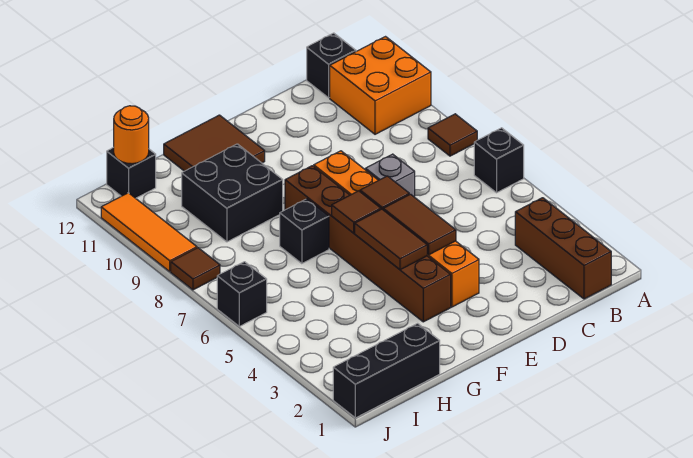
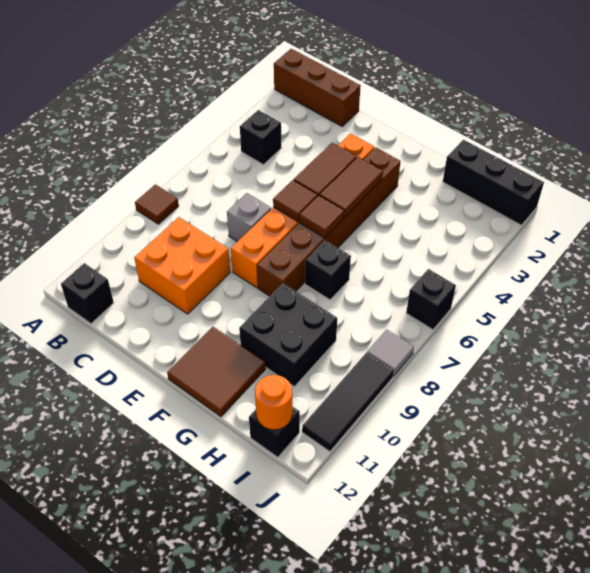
black 1x1 brick [474,128,524,193] -> black 1x1 brick moved to [240,110,281,164]
orange 2x2 brick [330,37,431,134] -> orange 2x2 brick moved to [134,217,230,314]
brown 1x3 brick [515,198,611,299] -> brown 1x3 brick turned to [274,49,361,126]
brown 1x1 tile [171,248,220,290] -> grey 1x1 tile [367,330,414,376]
orange 1x3 tile [101,193,197,271] -> black 1x3 tile [302,353,394,451]

